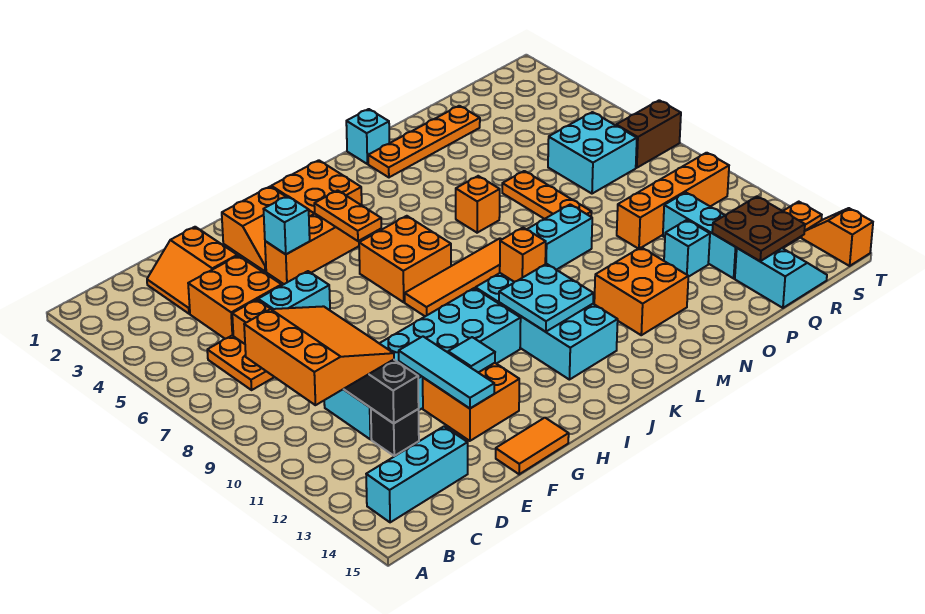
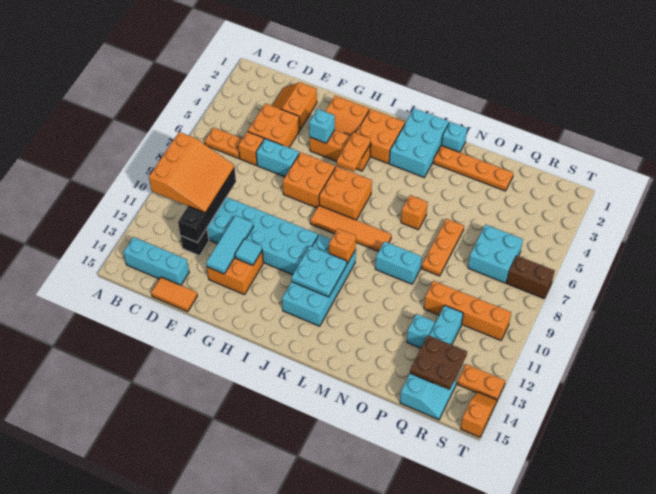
orange 1x2 plate [207,336,274,390] -> orange 1x2 plate turned to [205,128,242,158]
orange 1x2 tile [496,418,569,474] -> orange 1x2 tile moved to [151,277,197,312]
none -> cyan 2x3 brick [389,108,449,177]
orange 2x2 brick [594,247,688,335] -> orange 2x2 brick moved to [283,152,335,208]

